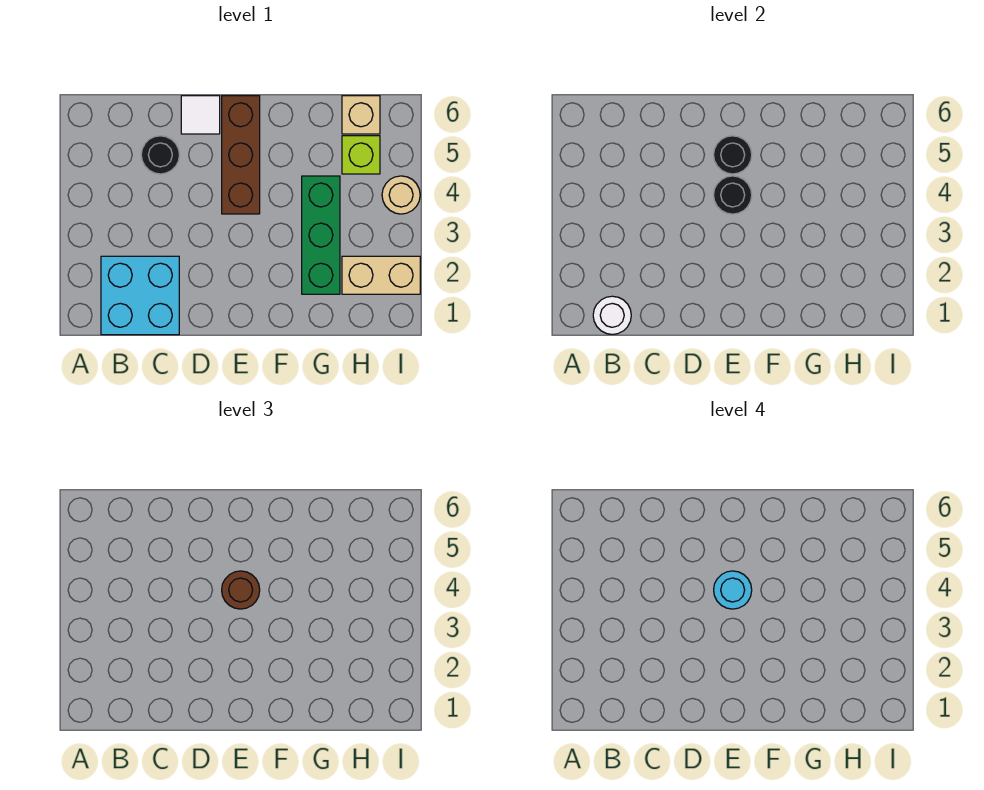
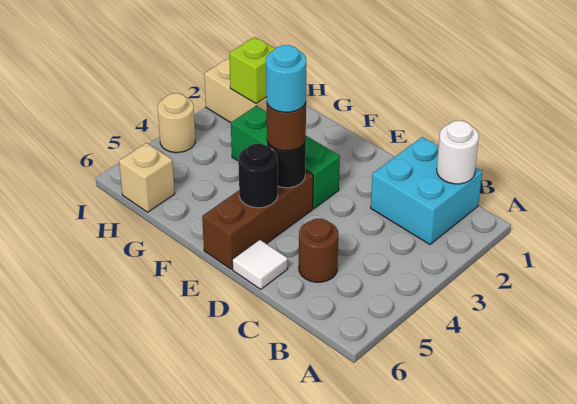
black 1x1 round brick [141,136,179,174] -> brown 1x1 round brick [299,219,338,282]
green 1x3 brick [302,176,340,294] -> green 1x3 brick turned to [231,106,340,208]
lime 1x1 brick [342,136,380,174] -> lime 1x1 brick moved to [229,37,275,104]

